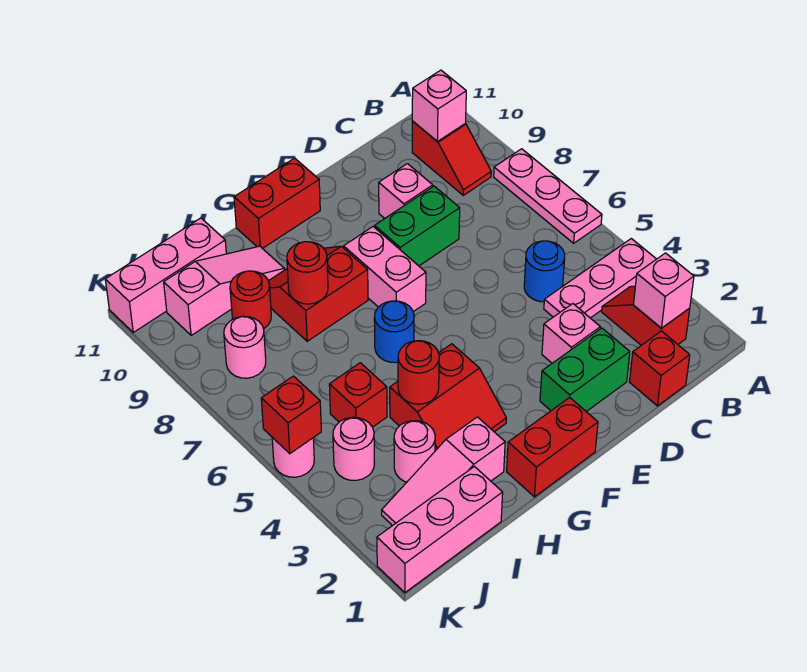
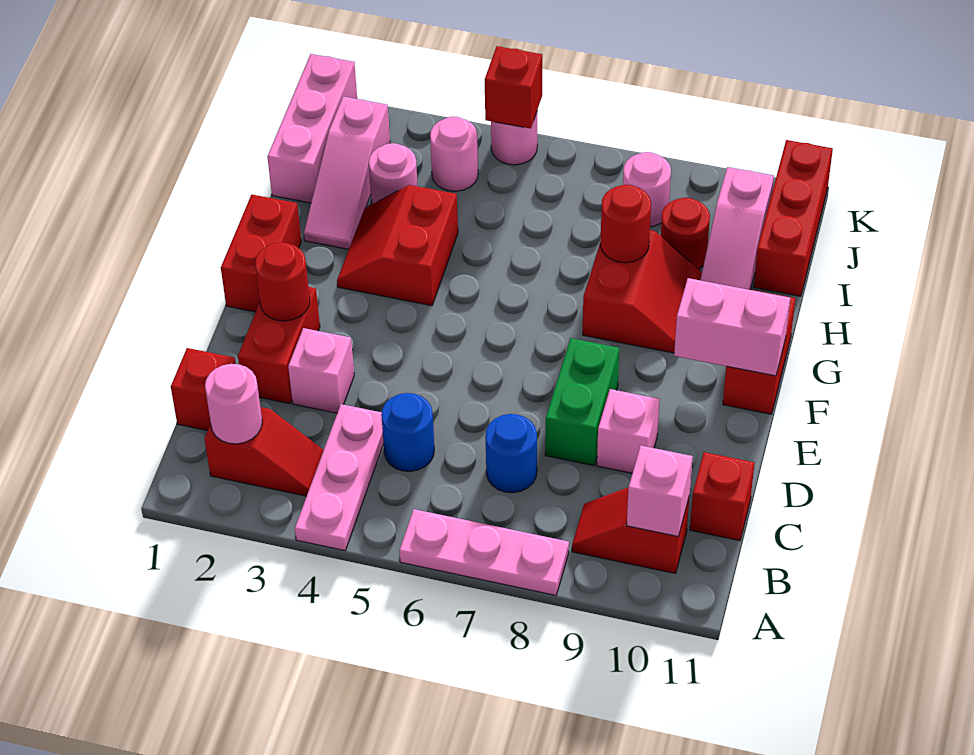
pink 1x1 brick [634,253,694,328] -> pink 1x1 round brick [205,364,262,444]
green 1x2 brick [540,328,630,411] -> red 1x2 brick [238,287,320,404]
pink 1x2 brick [344,227,426,312] -> pink 1x2 brick moved to [674,278,790,376]
blue 1x1 round brick [374,301,414,363] -> blue 1x1 round brick moved to [485,414,537,493]
pink 1x3 slope [382,417,505,526] -> pink 1x3 slope turned to [304,96,390,249]
red 1x1 round brick [398,341,439,404] -> red 1x1 round brick moved to [255,243,310,321]
red 1x1 brick [329,363,387,427] -> red 1x1 brick moved to [690,452,754,541]
pink 1x3 brick [105,218,226,332] -> red 1x3 brick [754,140,833,296]

